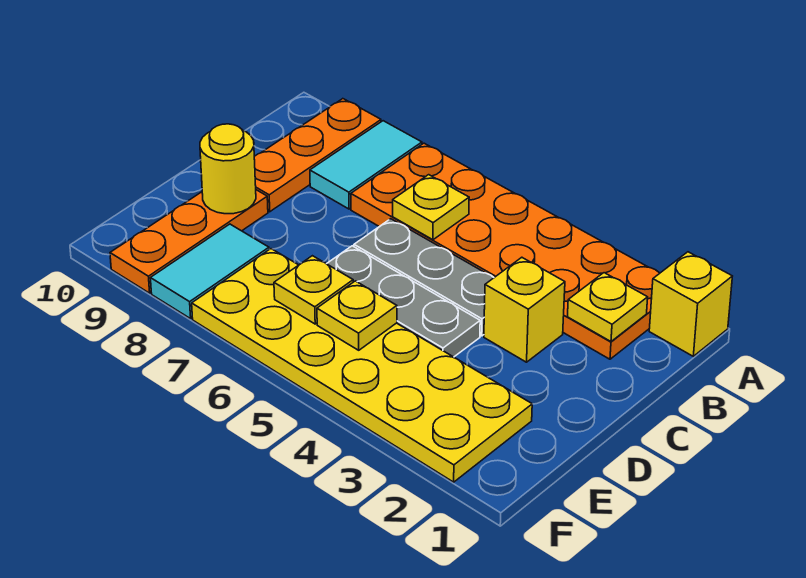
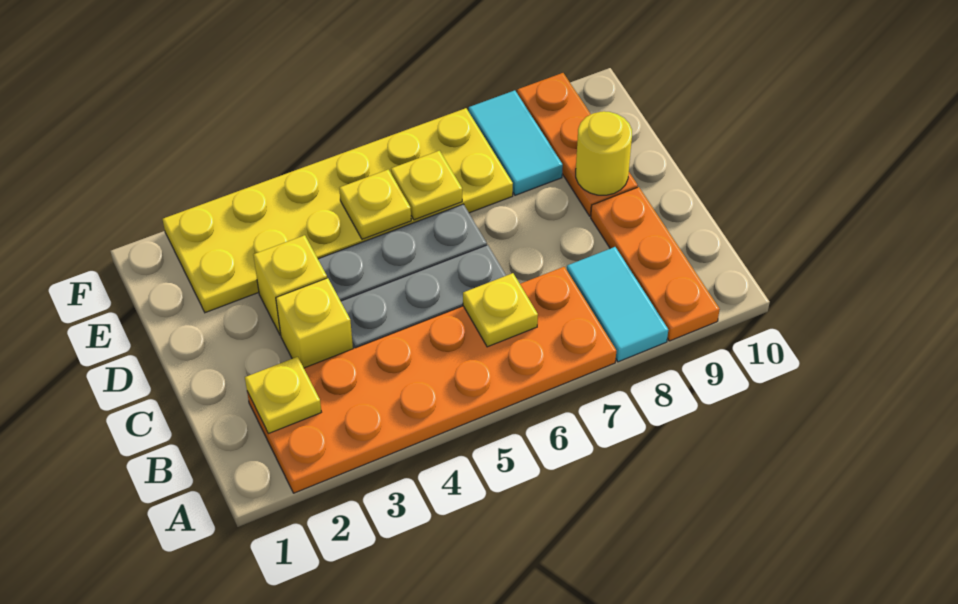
yellow 1x1 brick [649,252,732,356] -> yellow 1x1 brick moved to [253,235,327,335]

